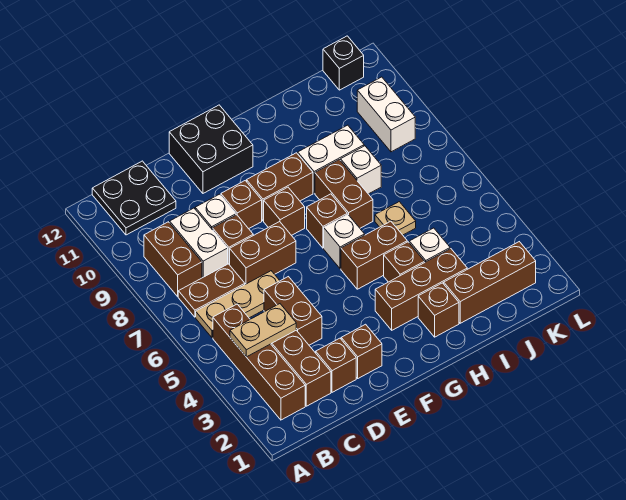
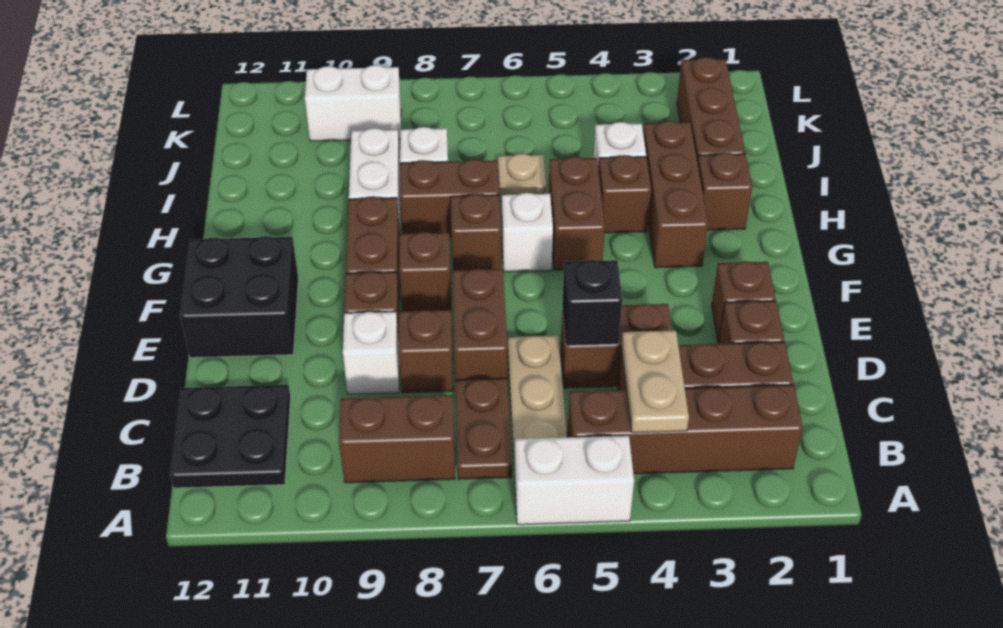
white 1x2 brick [170,208,228,278] -> white 1x2 brick moved to [515,435,634,525]
black 1x1 brick [323,36,364,90] -> black 1x1 brick moved to [562,260,622,346]

